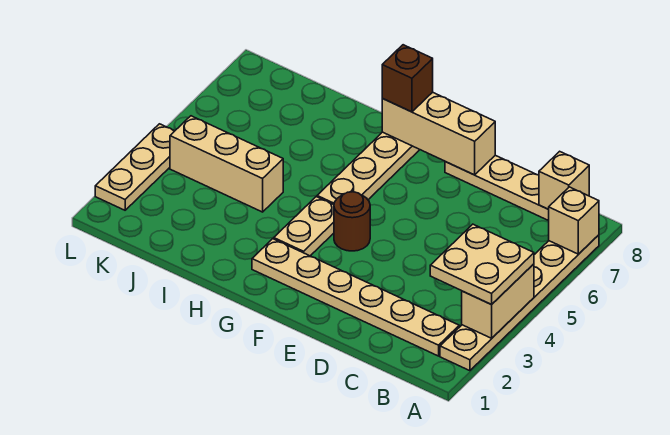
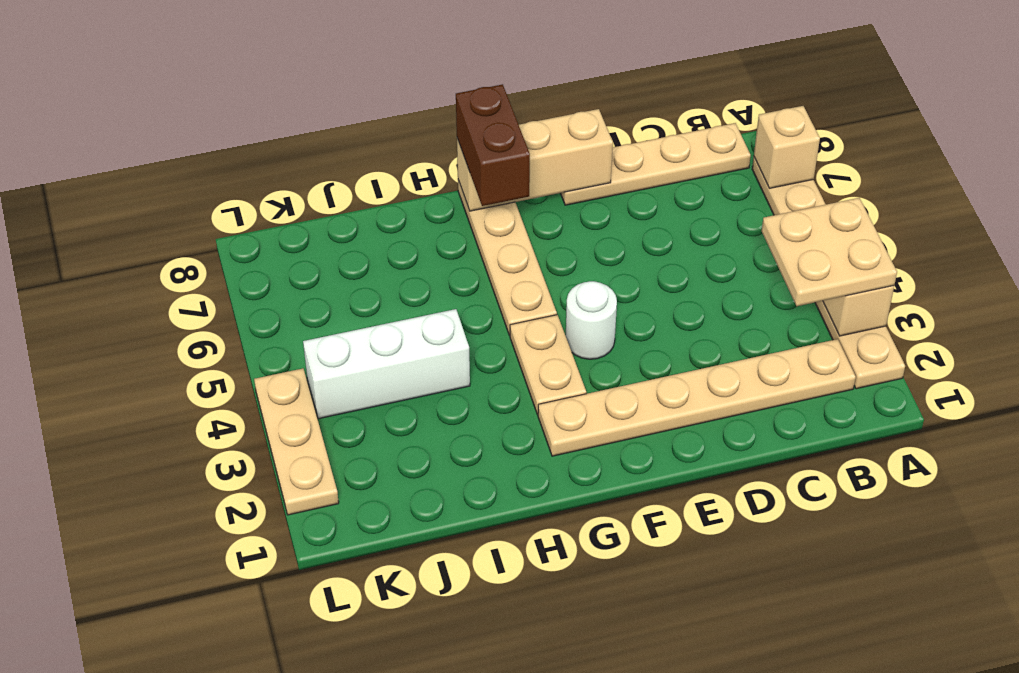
tan 1x1 brick [539,151,589,209] -> none
brown 1x1 round brick [334,192,370,251] -> white 1x1 round brick [566,281,617,359]
brown 1x1 brick [382,45,433,112] -> brown 1x2 brick [456,84,530,206]
tan 1x3 brick [170,116,283,212] -> white 1x3 brick [303,309,470,419]

